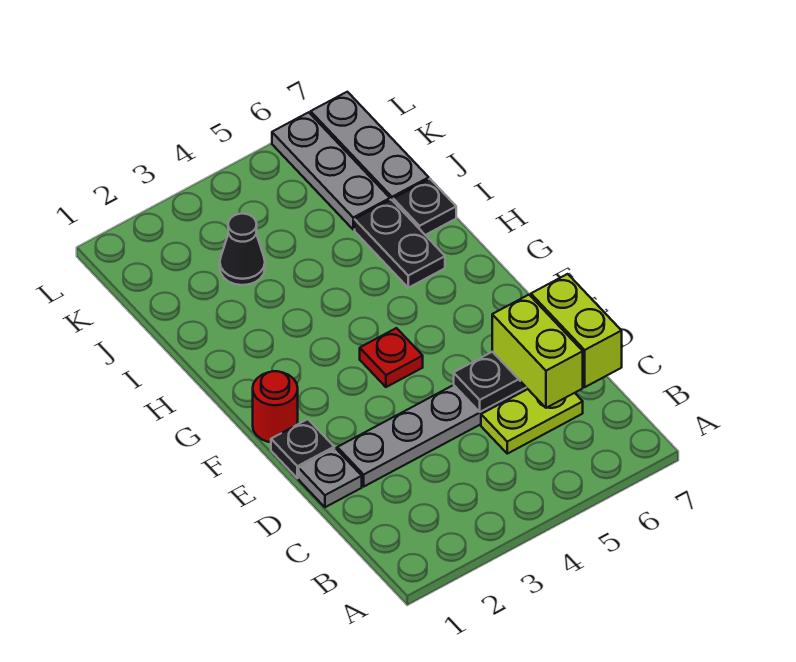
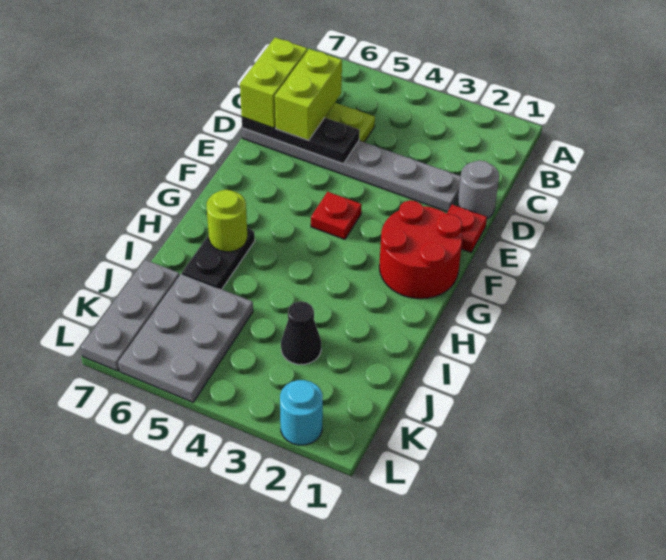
grey 1x1 plate [299,448,362,507] -> grey 1x1 round brick [457,160,499,218]
black 1x1 plate [271,419,334,478] -> red 1x1 plate [447,204,487,252]
red 1x1 round brick [253,371,298,442] -> red 2x2 round brick [379,200,462,299]
none -> lime 1x1 round brick [207,190,247,252]
black 1x1 plate [393,179,456,235] -> none
grey 1x3 plate [272,112,390,229] -> grey 2x3 plate [118,274,253,402]
none -> cyan 1x1 round brick [280,380,323,445]

